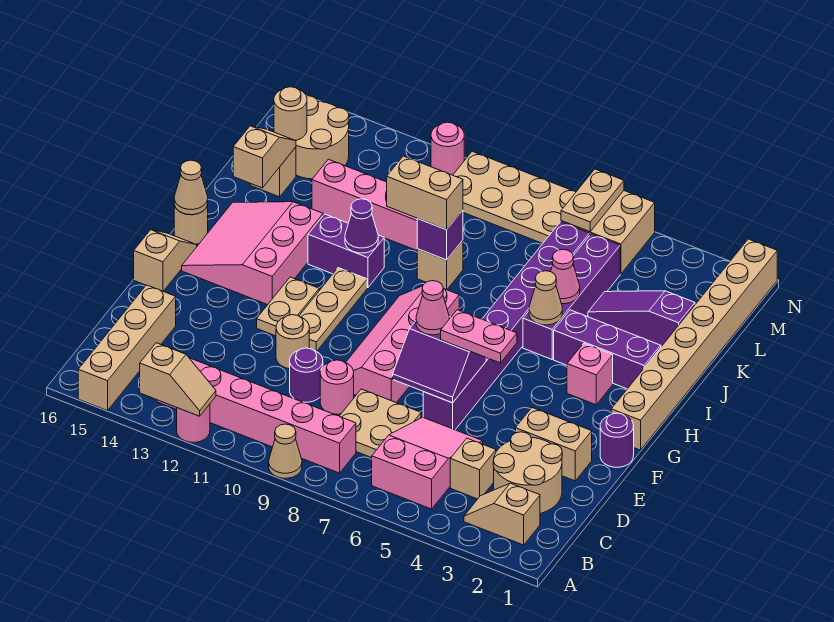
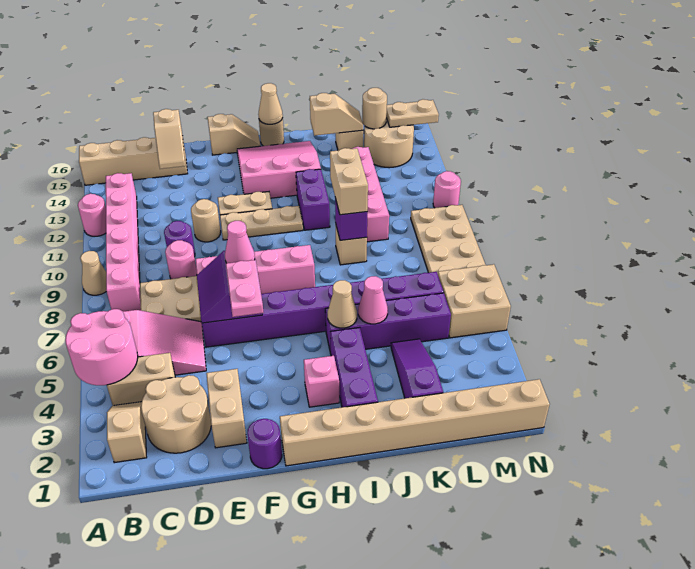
none -> pink 2x2 round brick [65,309,138,385]
tan 1x2 slope [140,343,216,416] -> tan 1x2 slope moved to [153,109,185,169]
tan 1x1 brick [450,438,496,499] -> tan 1x2 brick [107,353,175,406]
purple 1x1 cone [345,199,378,253] -> none
tan 1x2 plate [561,169,624,232] -> tan 1x2 plate moved to [386,99,439,127]

